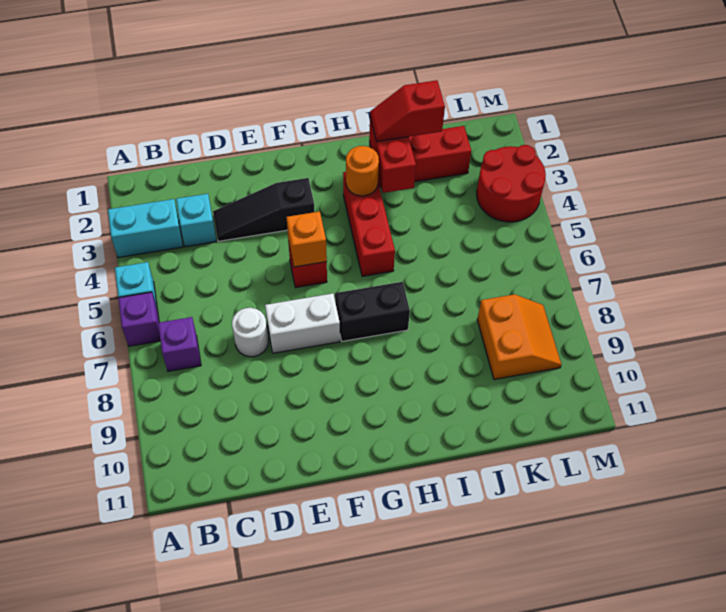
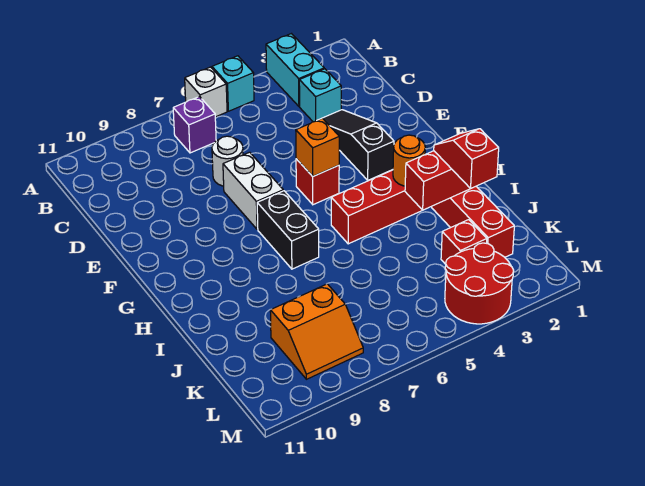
purple 1x1 brick [118,292,160,346] -> white 1x1 brick [185,67,227,117]
none -> red 1x1 brick [441,220,487,264]

